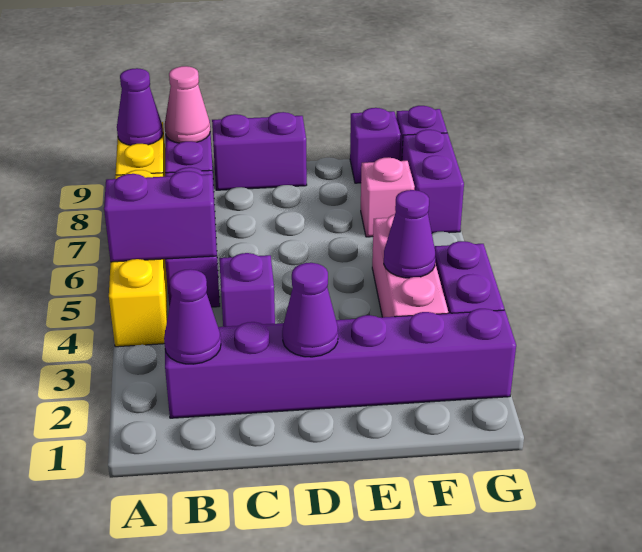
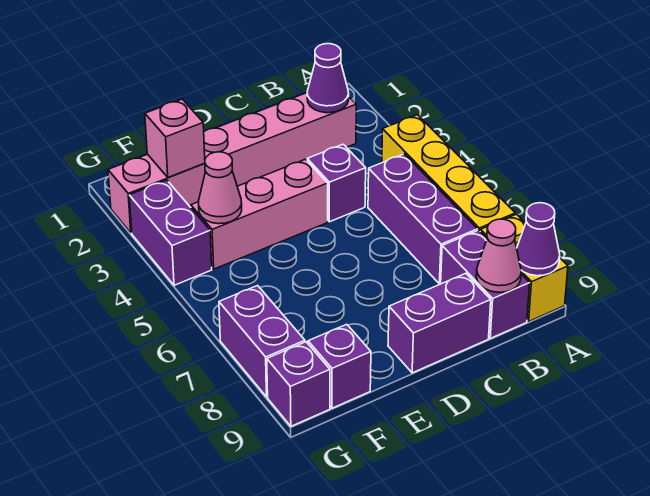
purple 1x2 brick [104,171,217,262] -> none
purple 1x6 brick [165,309,516,418] -> pink 1x6 brick [108,93,356,233]
purple 1x1 cone [282,263,338,357] -> none
pink 1x3 brick [372,214,448,317] -> pink 1x3 brick turned to [191,159,328,269]
purple 1x1 cone [384,190,435,278] -> pink 1x1 cone [198,152,242,224]
pink 1x1 brick [361,158,415,237] -> pink 1x1 brick moved to [145,99,205,178]

